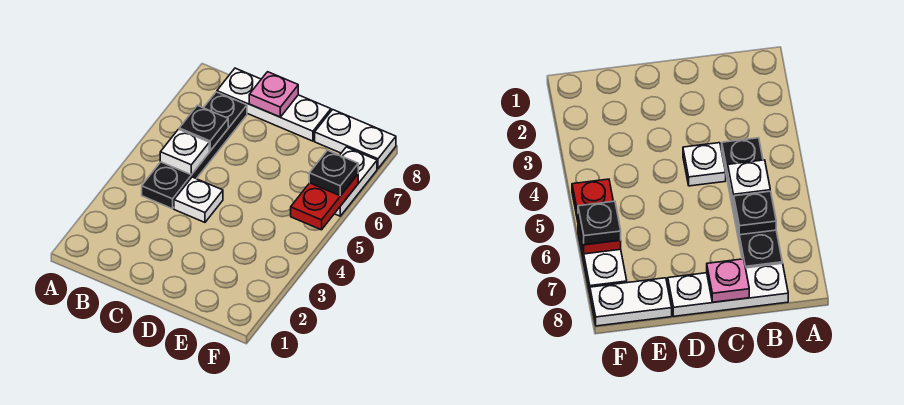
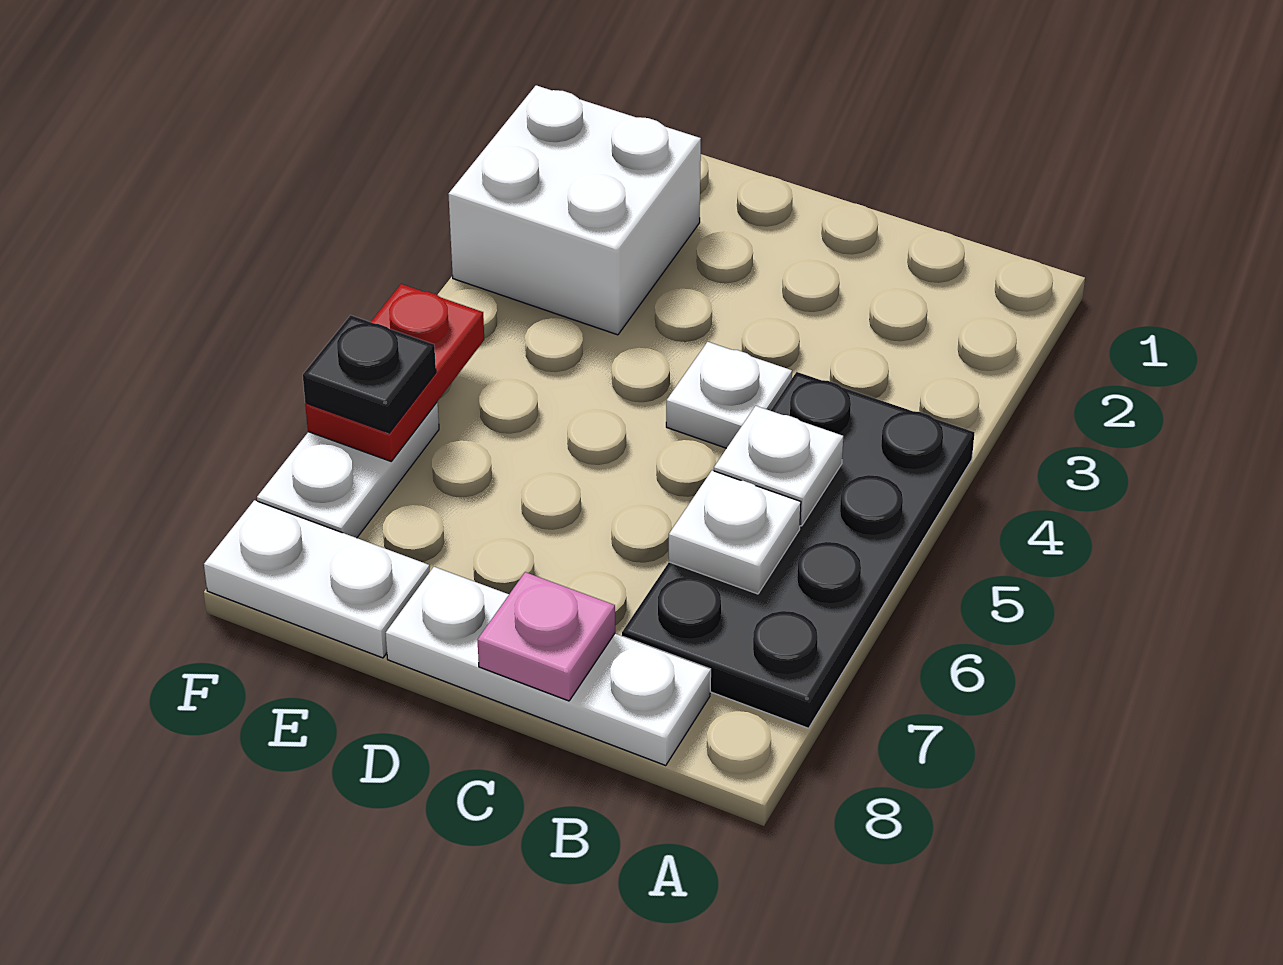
black 1x4 plate [142,92,247,209] -> black 2x4 plate [622,372,974,728]
black 1x1 plate [179,105,228,151] -> white 1x1 plate [669,471,801,594]
none -> white 2x2 brick [448,85,701,335]

